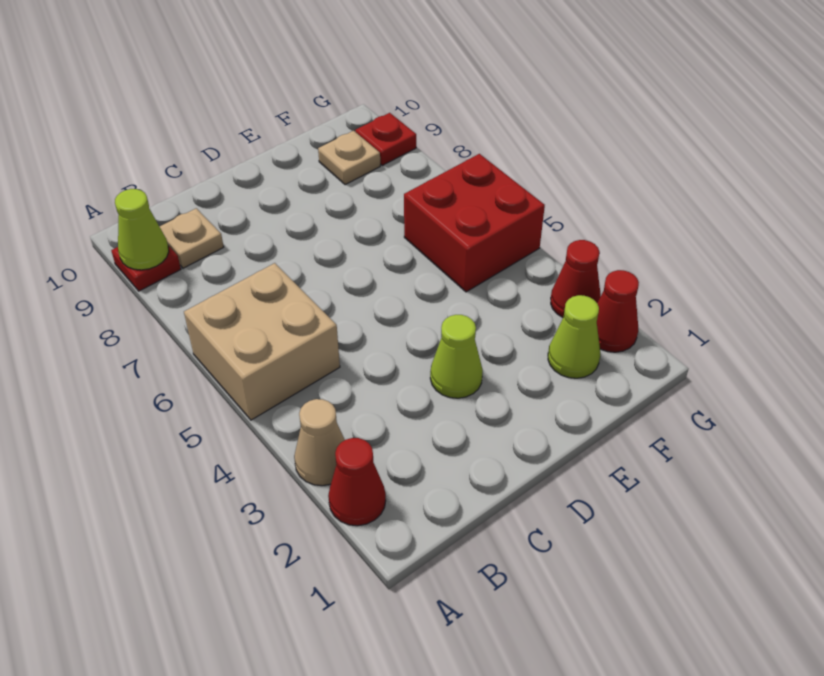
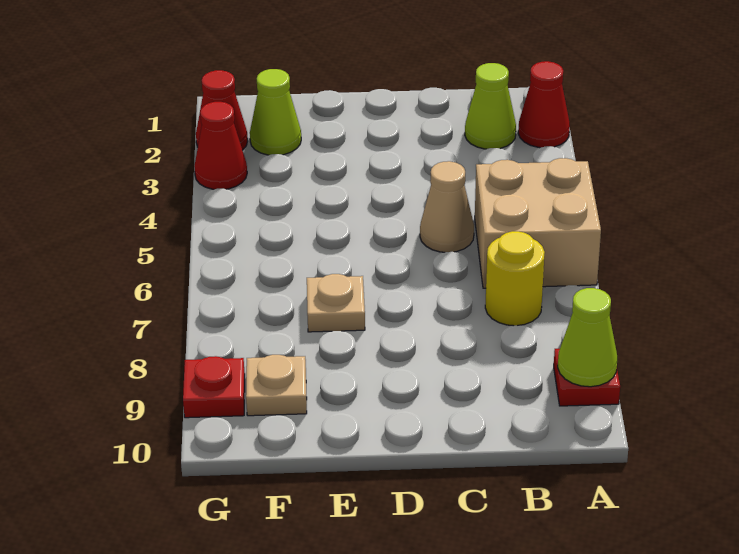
tan 1x1 cone [294,399,345,486] -> tan 1x1 cone moved to [420,161,474,252]
none -> yellow 1x1 round brick [485,231,545,326]
tan 1x1 plate [160,208,224,268] -> tan 1x1 plate moved to [307,274,365,332]
lime 1x1 cone [430,315,483,398] -> lime 1x1 cone moved to [465,63,516,149]
red 2x2 brick [404,154,545,292] -> none

